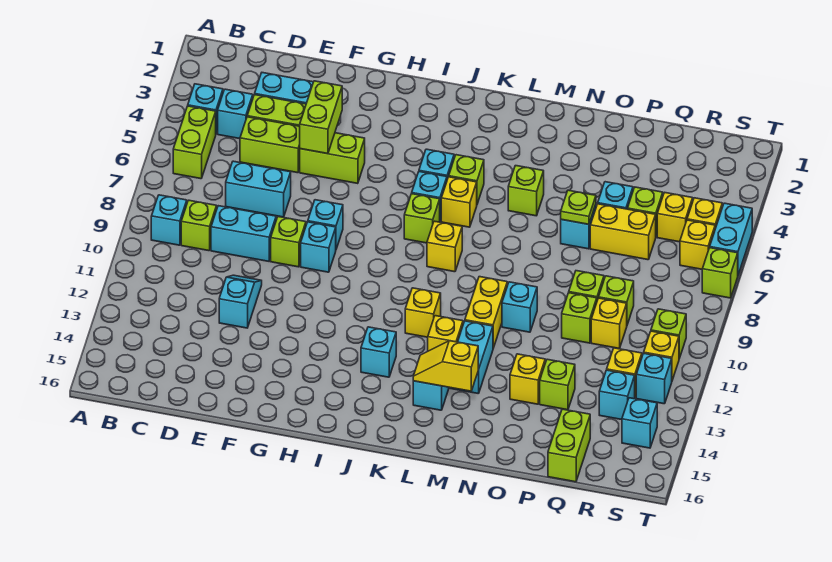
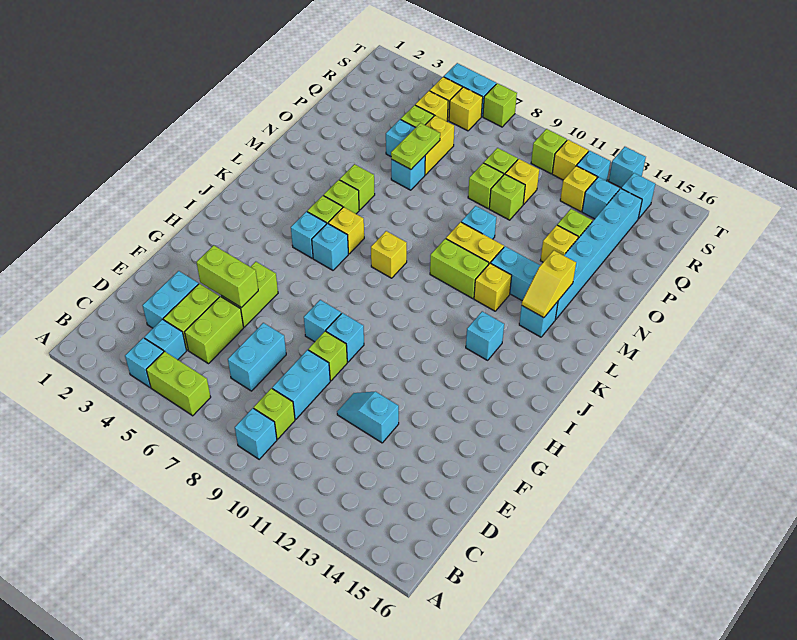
lime 1x1 brick [404,194,440,243] -> lime 1x1 brick moved to [324,180,359,214]
yellow 1x1 brick [405,288,441,337] -> none
none -> cyan 1x6 brick [556,189,642,319]
lime 1x1 plate [561,190,596,224] -> lime 1x2 plate [391,123,440,170]
lime 1x2 brick [548,409,590,482] -> lime 1x2 brick moved to [430,239,489,299]
none -> cyan 1x1 brick [609,147,646,187]

